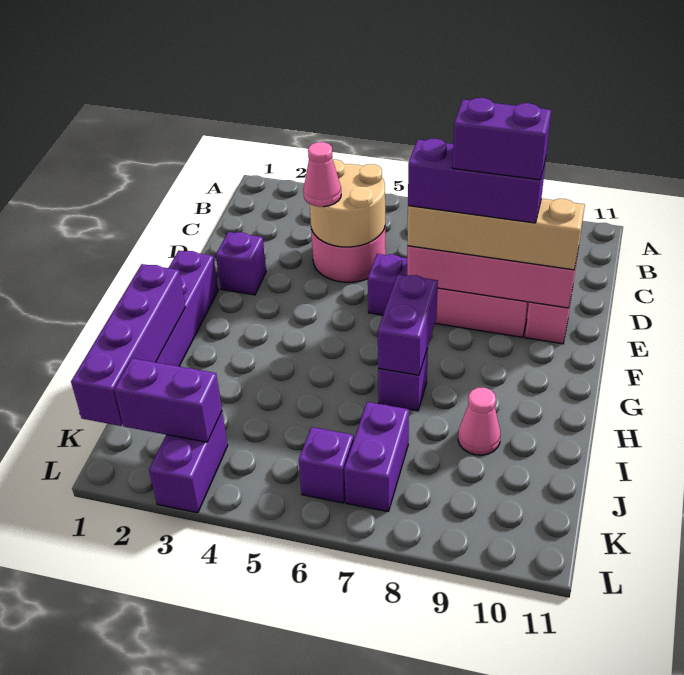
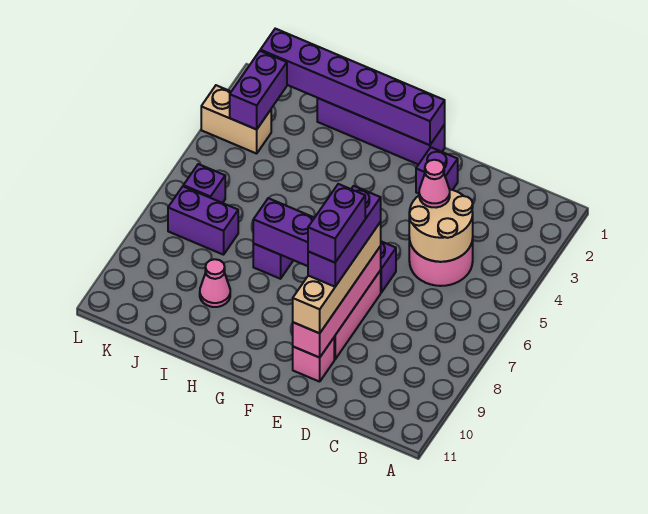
purple 1x4 brick [71,264,185,426] -> purple 1x6 brick [260,29,445,145]
purple 1x2 brick [149,412,228,513] -> tan 1x2 brick [201,85,271,154]

